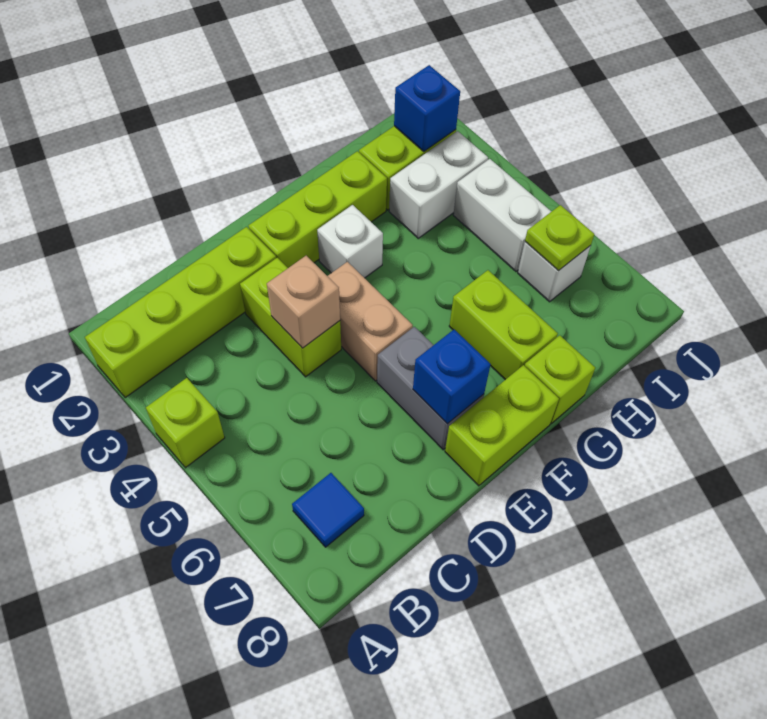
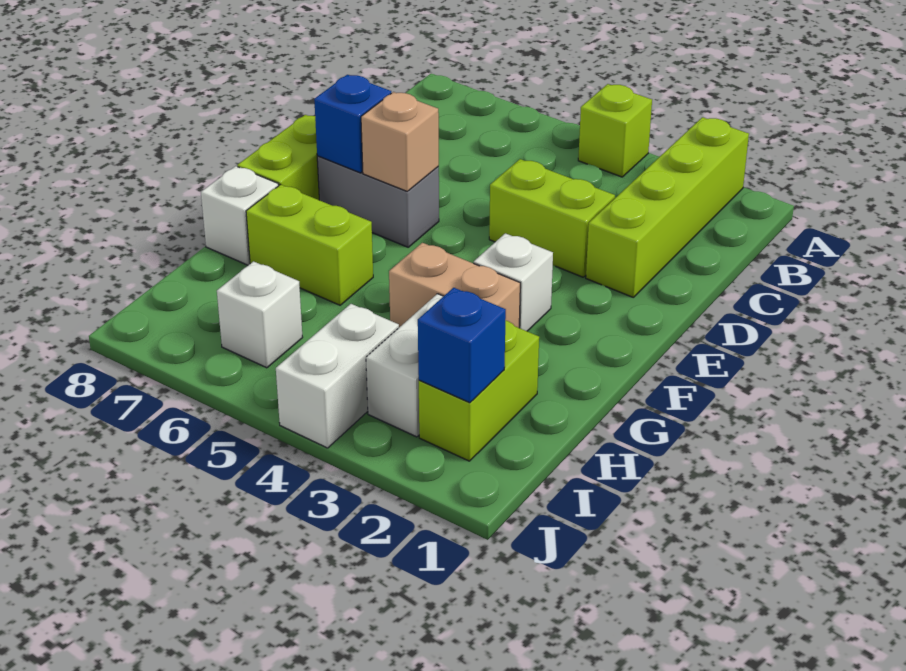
blue 1x1 tile [292,473,364,547] -> none
tan 1x1 brick [267,256,340,348] -> tan 1x1 brick moved to [361,92,439,191]
lime 1x3 brick [249,151,387,268] -> none
tan 1x2 brick [328,262,413,381] -> tan 1x2 brick moved to [389,243,520,328]
lime 1x1 brick [525,335,595,423] -> white 1x1 brick [201,166,279,265]
white 1x2 brick [453,159,552,271] -> white 1x2 brick turned to [276,304,399,448]
lime 1x1 plate [525,205,594,271] -> none

